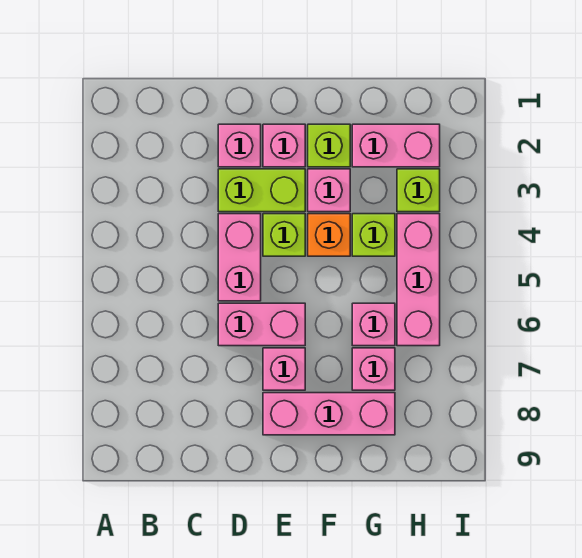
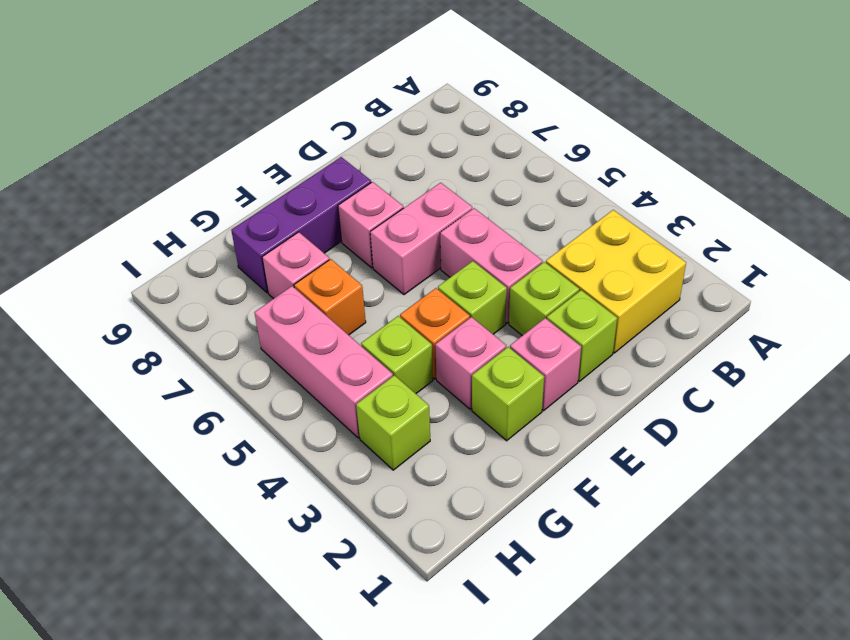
none -> yellow 2x2 brick [546,210,686,353]
pink 1x1 brick [218,124,261,167] -> lime 1x1 brick [547,290,617,381]
lime 1x2 brick [218,169,305,212] -> lime 1x1 brick [509,262,579,336]
pink 1x3 brick [263,393,395,435] -> purple 1x3 brick [231,157,371,293]
pink 1x2 brick [352,124,440,167] -> none
pink 1x1 brick [352,303,395,346] -> orange 1x1 brick [294,259,366,335]

